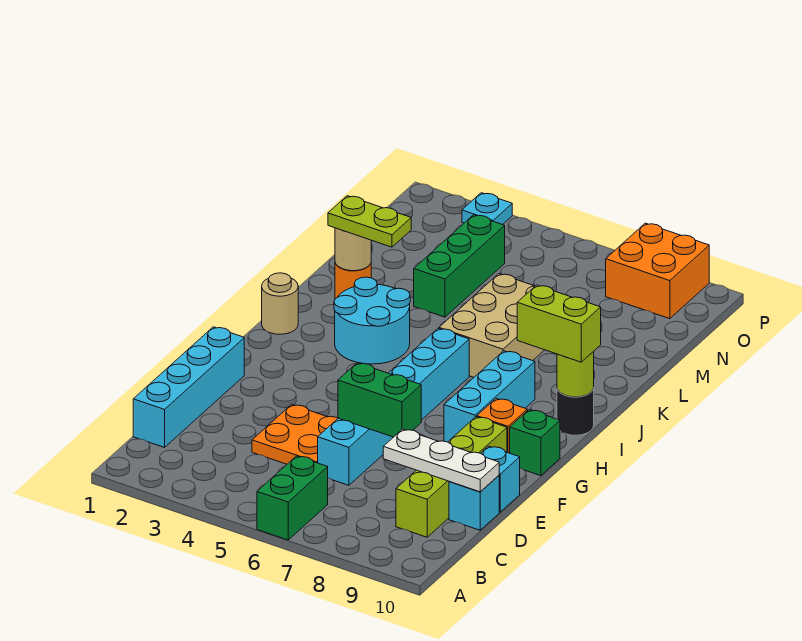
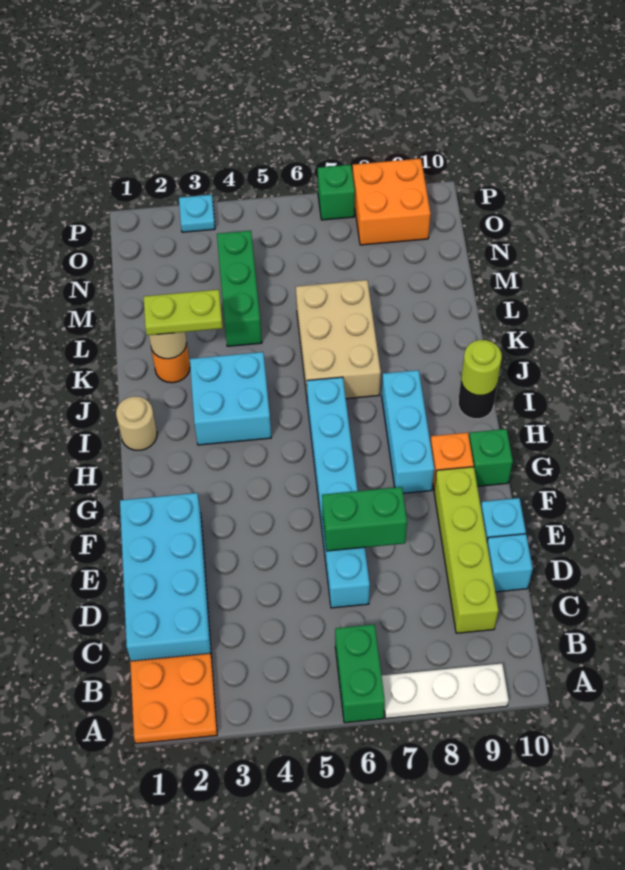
cyan 1x4 brick [133,327,244,448] -> cyan 2x4 brick [120,493,211,661]
orange 2x2 plate [252,405,338,464] -> orange 2x2 plate moved to [130,653,217,744]
white 1x3 plate [383,429,499,492] -> white 1x3 plate moved to [382,664,509,719]
cyan 2x2 round brick [334,277,410,364] -> cyan 2x2 brick [190,352,271,445]
lime 1x2 brick [517,285,601,362] -> none
none -> green 1x1 brick [318,165,355,220]

